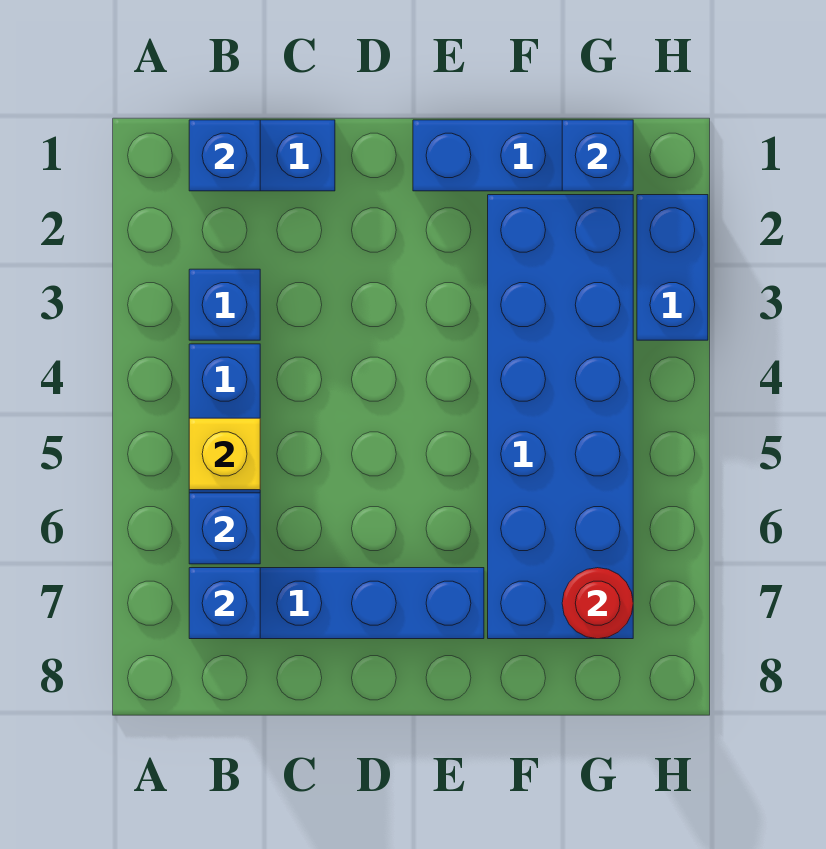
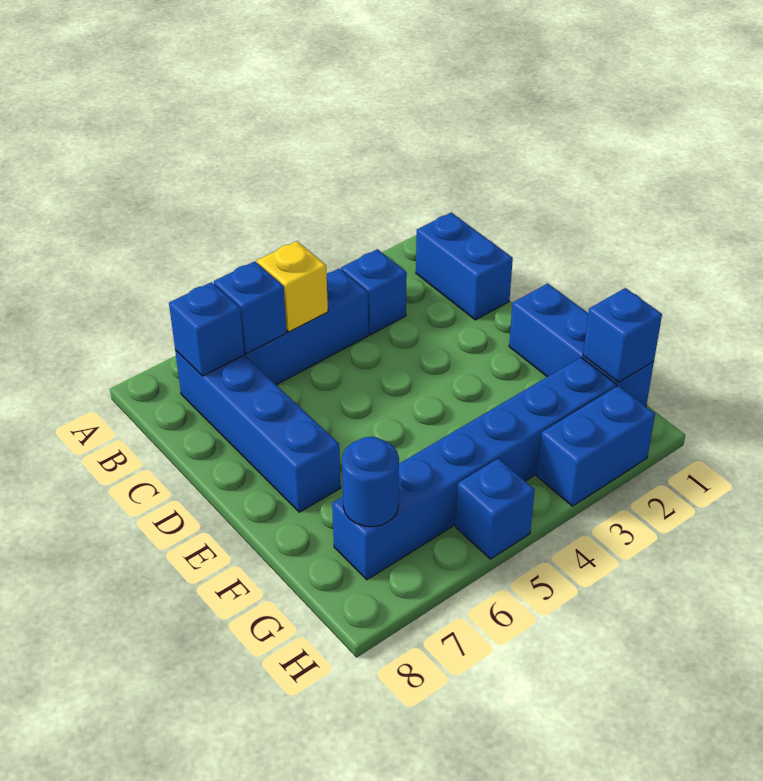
blue 1x1 brick [189,120,260,191] -> blue 1x1 brick moved to [456,458,535,559]
blue 2x6 brick [488,195,633,639] -> blue 1x6 brick [332,357,616,580]
red 1x1 round brick [562,568,633,639] -> blue 1x1 round brick [342,437,399,527]

